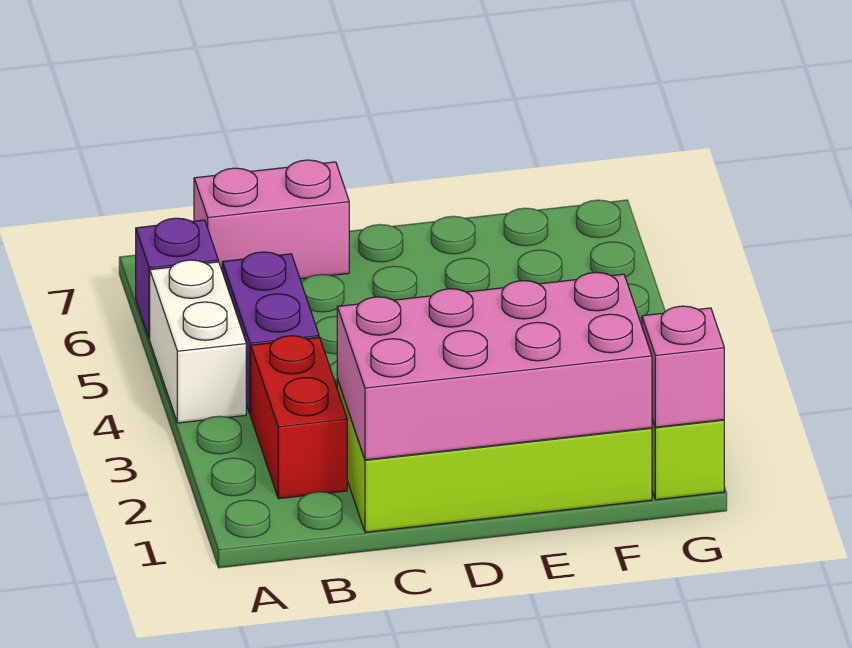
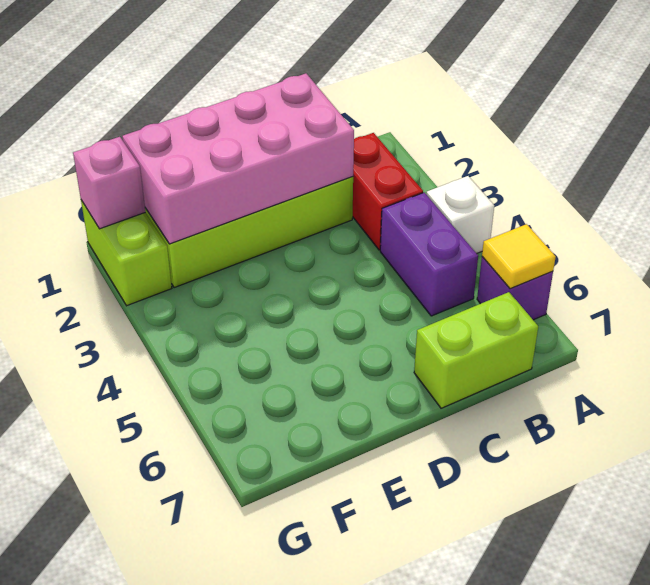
white 1x2 brick [150,260,246,423] -> white 1x1 brick [426,176,494,253]
none -> yellow 1x1 tile [482,224,556,289]
pink 1x2 brick [194,160,349,279] -> lime 1x2 brick [414,292,538,408]

